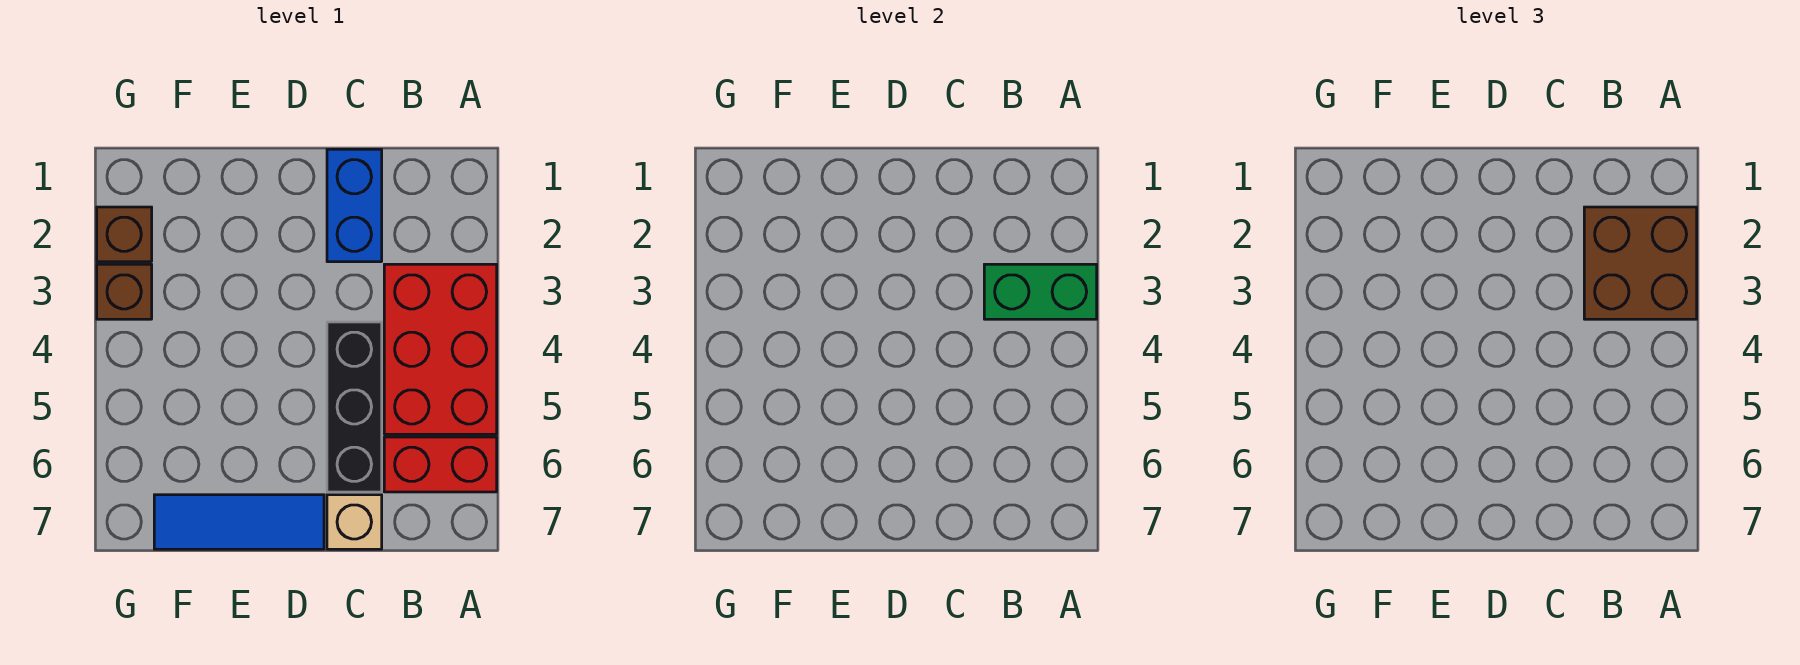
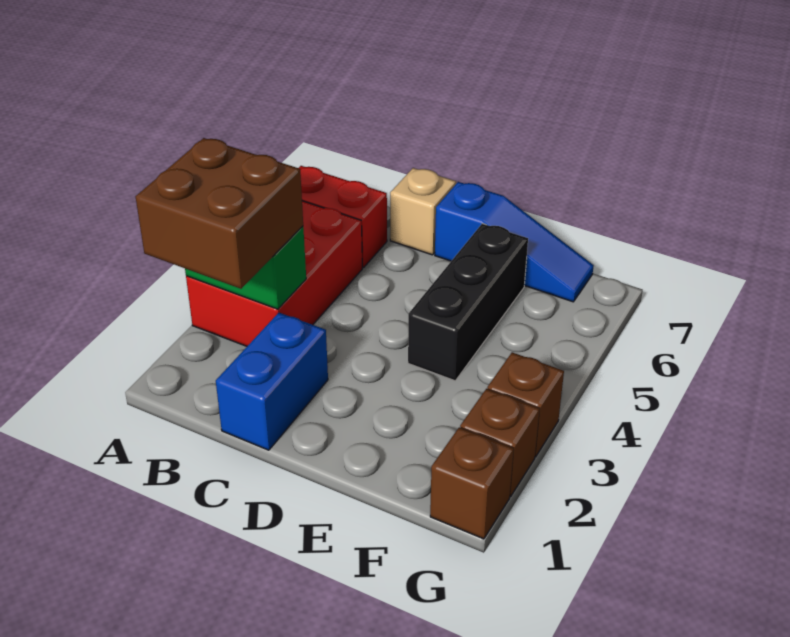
black 1x3 brick [327,322,382,492] -> black 1x3 brick moved to [408,224,528,381]
blue 1x3 tile [154,495,324,549] -> blue 1x3 slope [435,182,594,302]
none -> brown 1x1 brick [430,427,514,539]

